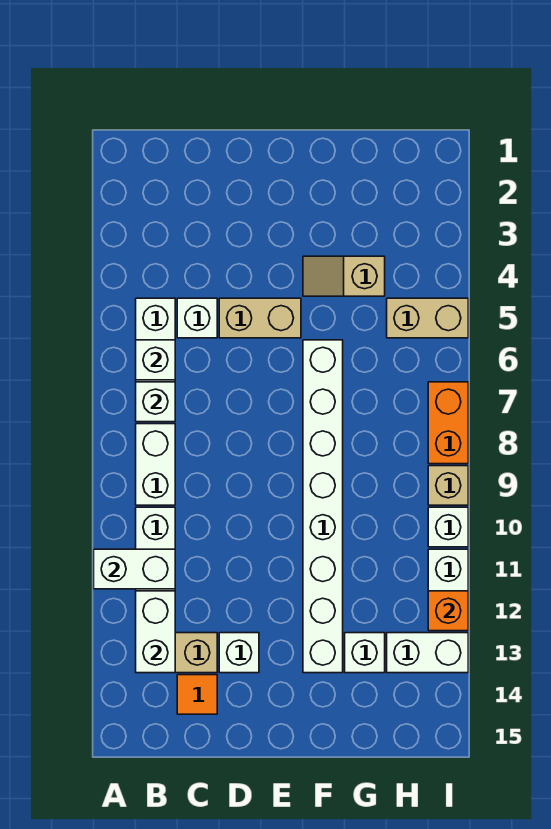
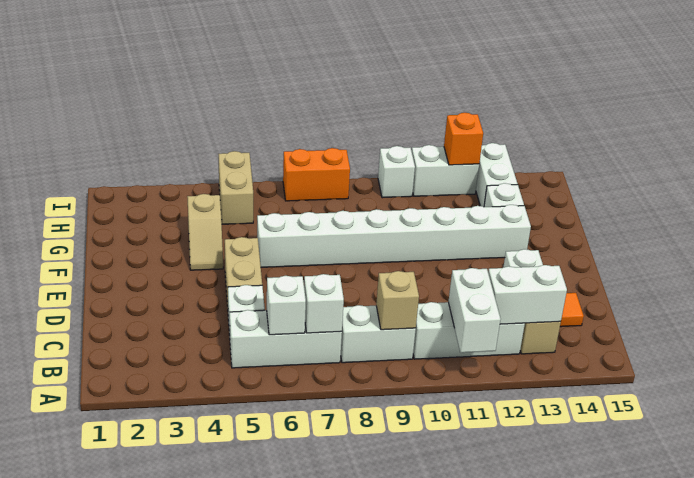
tan 1x1 brick [428,466,468,505] -> tan 1x1 brick moved to [376,271,419,330]

